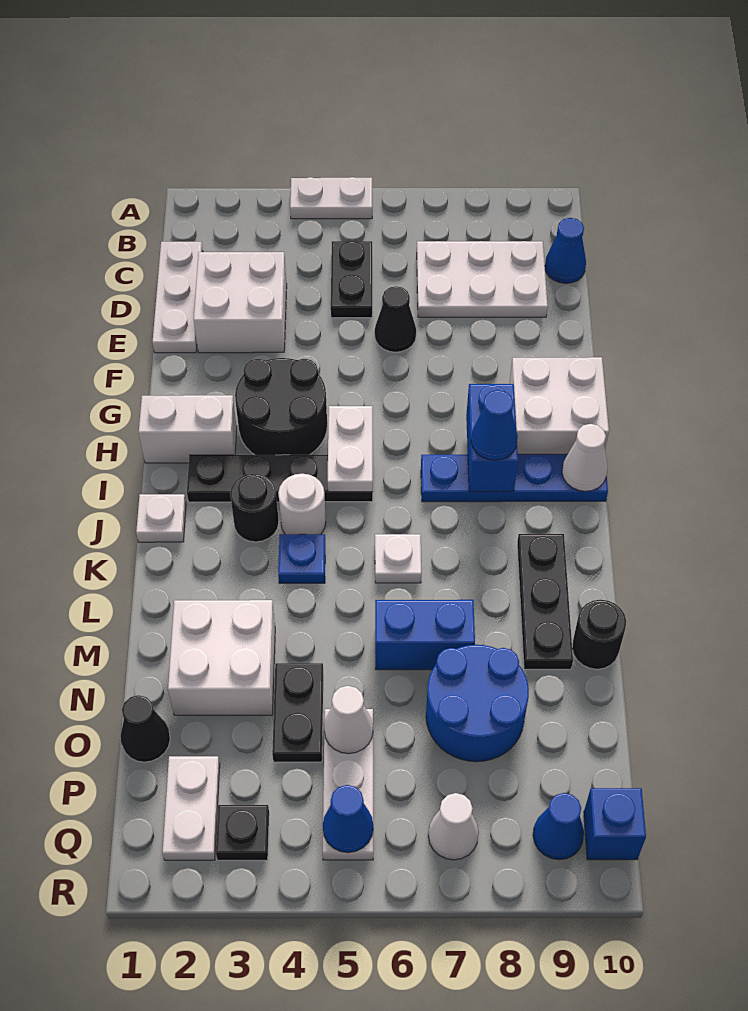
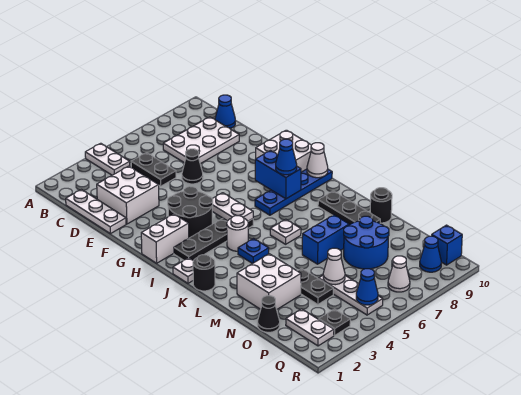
white 1x2 plate [290,177,372,219] -> white 1x2 plate turned to [85,143,130,175]
black 1x1 round brick [230,474,279,542] -> black 1x1 round brick moved to [193,255,215,291]

